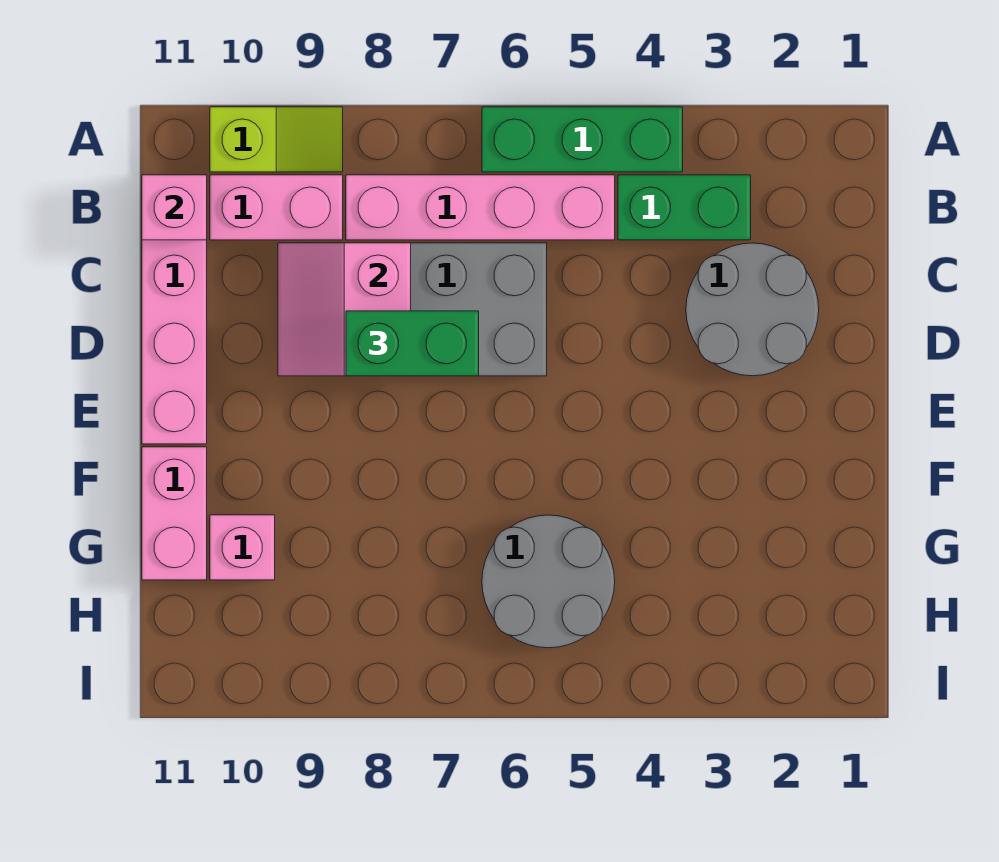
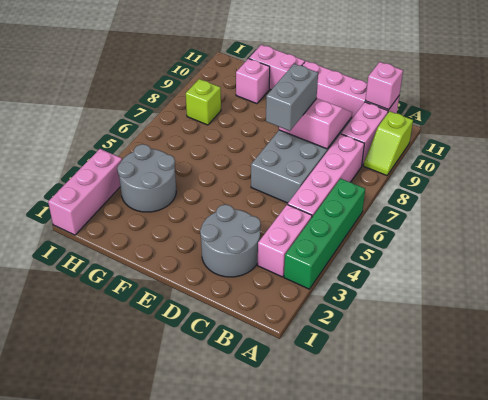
green 1x3 brick [482,107,683,172] -> green 1x4 brick [284,179,365,289]
green 1x2 brick [618,175,751,240] -> pink 1x2 brick [258,205,312,277]
green 1x2 brick [346,311,479,376] -> grey 1x2 brick [266,64,318,131]
grey 2x2 round brick [482,515,615,648] -> grey 2x2 round brick moved to [117,144,176,212]
none -> lime 1x1 brick [186,79,221,125]
none -> pink 1x3 brick [48,149,122,235]

